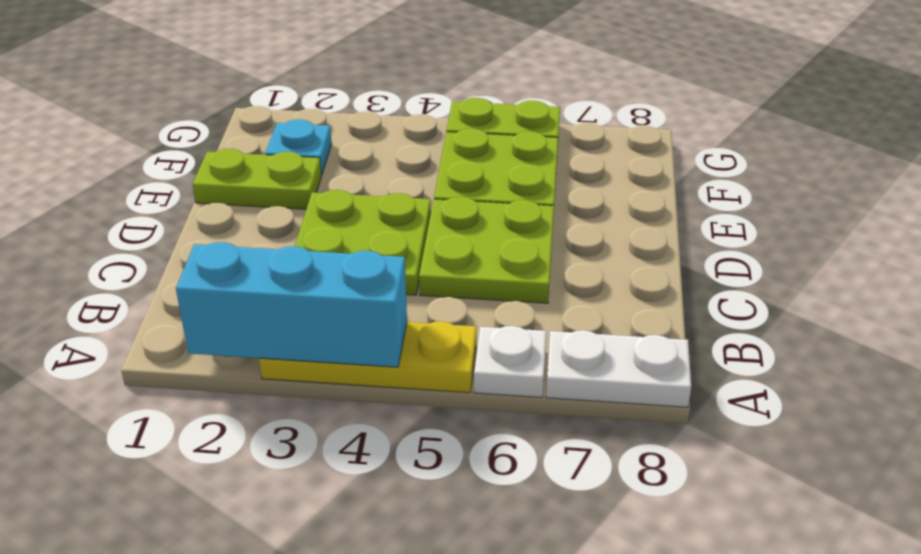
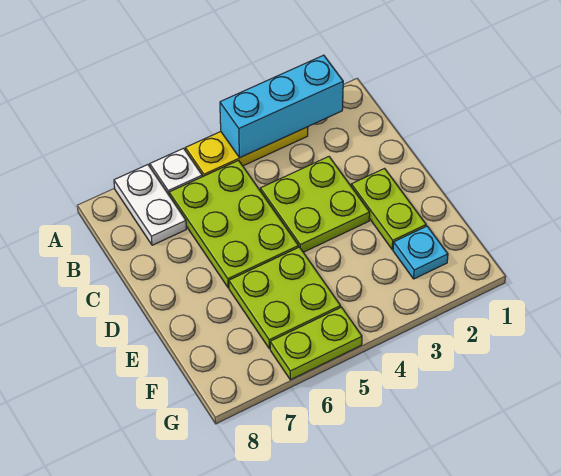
white 1x2 plate [546,330,691,407] -> white 1x2 plate turned to [114,165,186,245]
lime 2x2 plate [419,197,554,303] -> lime 2x3 plate [169,160,299,288]
lime 1x2 plate [192,149,321,209] -> lime 1x2 plate turned to [351,168,426,249]

